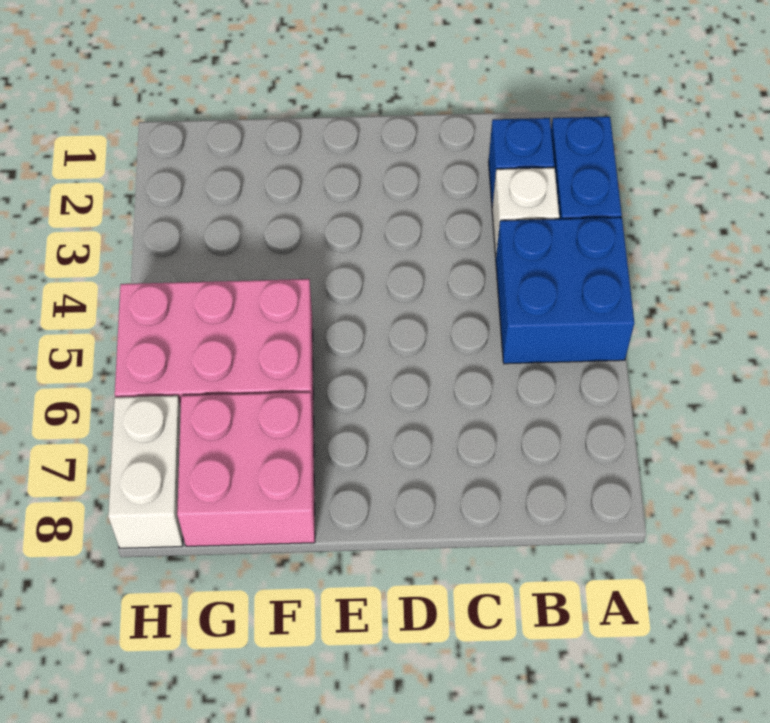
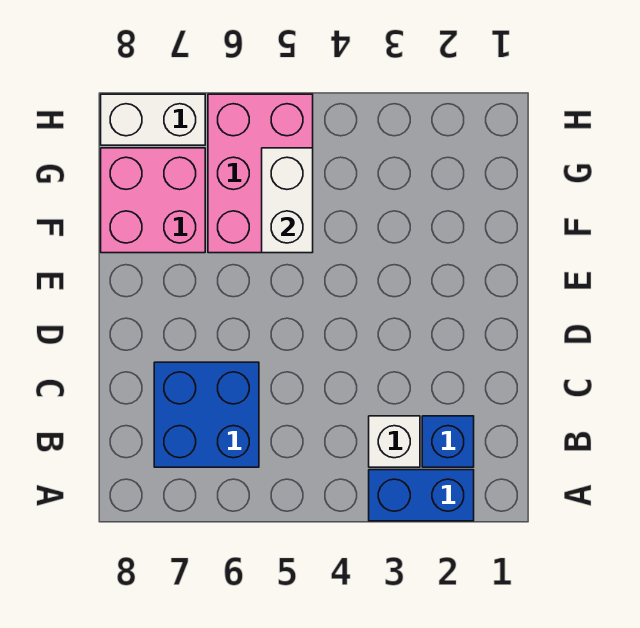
blue 2x2 brick [496,217,634,364] -> blue 2x2 brick moved to [154,362,259,467]
none -> white 1x2 brick [262,148,313,253]

